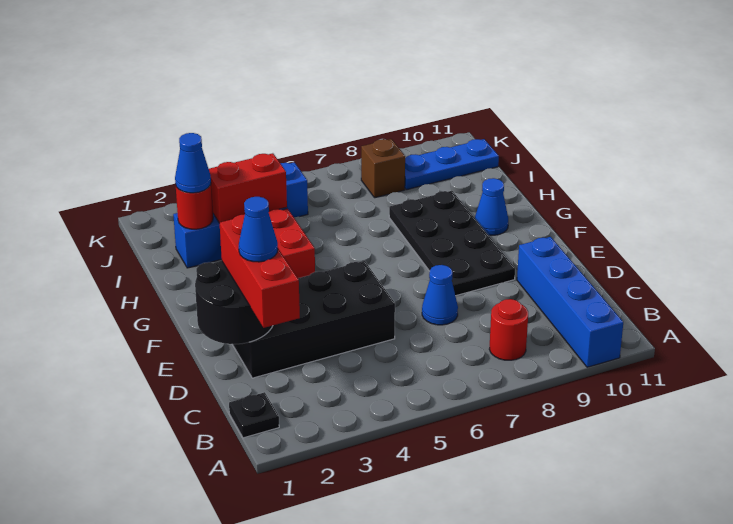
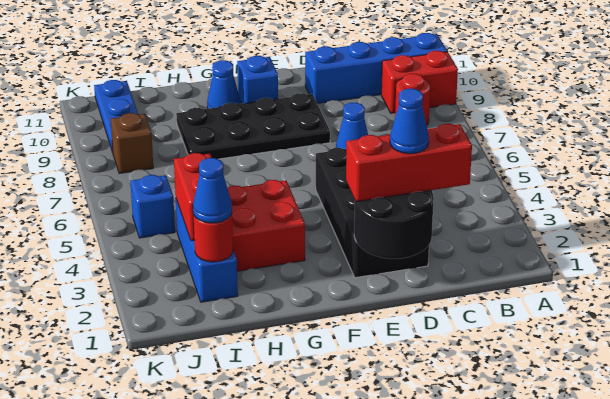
none -> red 1x2 brick [381,51,458,113]
black 1x1 plate [229,392,279,438] -> none
none -> blue 1x1 brick [237,56,278,104]

